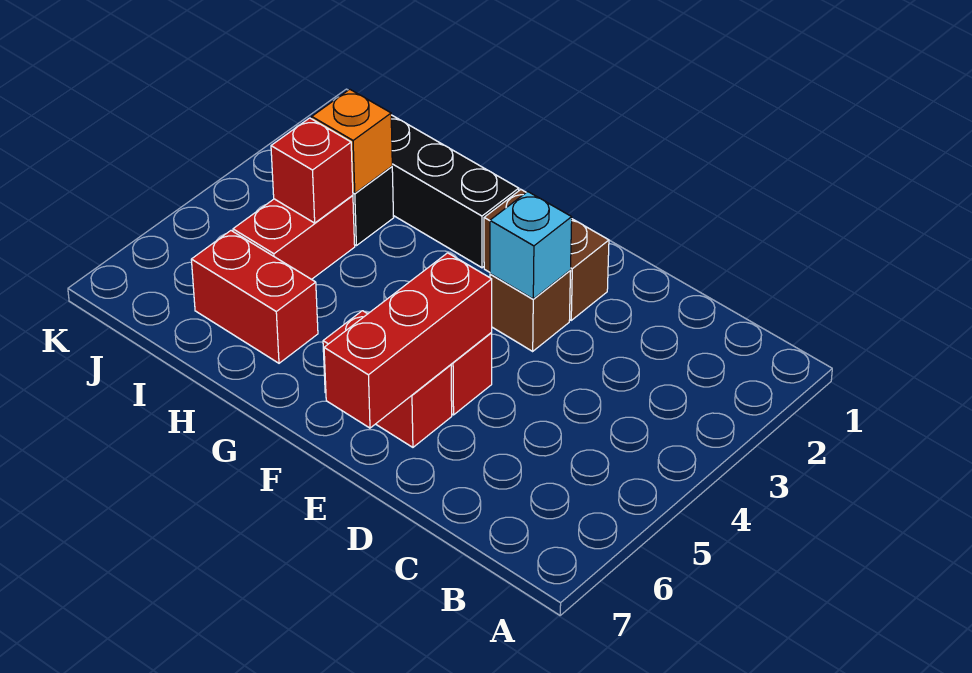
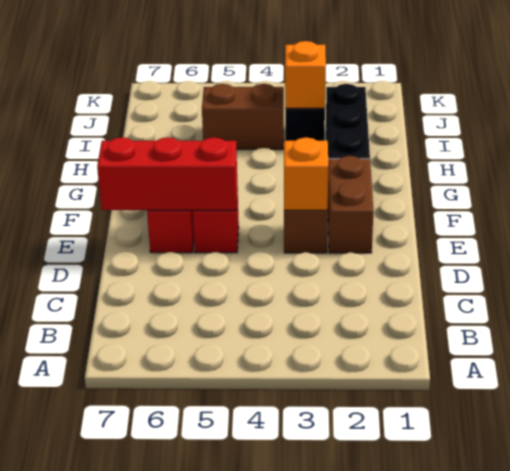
cyan 1x1 brick [490,192,572,299] -> orange 1x1 brick [284,137,328,210]
red 1x2 brick [191,231,318,363] -> none
red 1x2 brick [233,195,355,279] -> brown 1x2 brick [202,84,284,149]
red 1x1 brick [271,118,353,223] -> none

